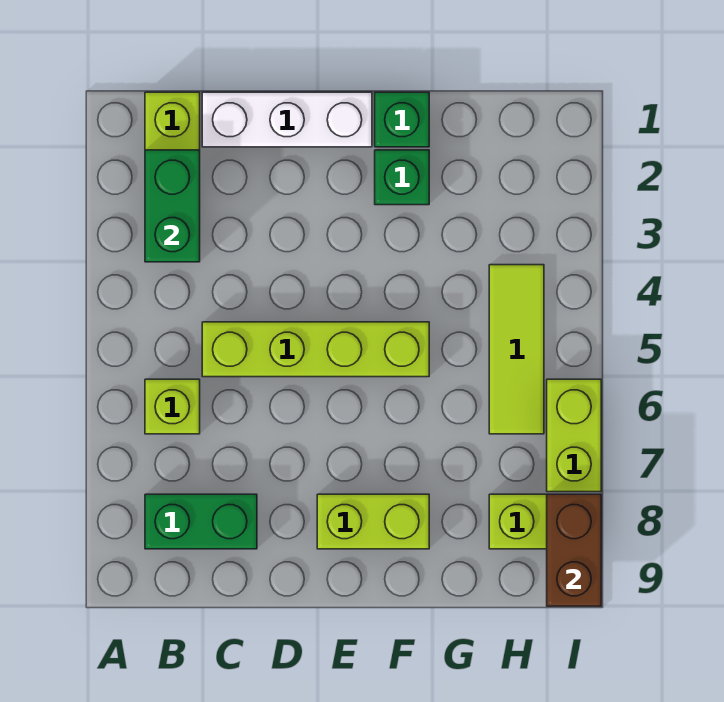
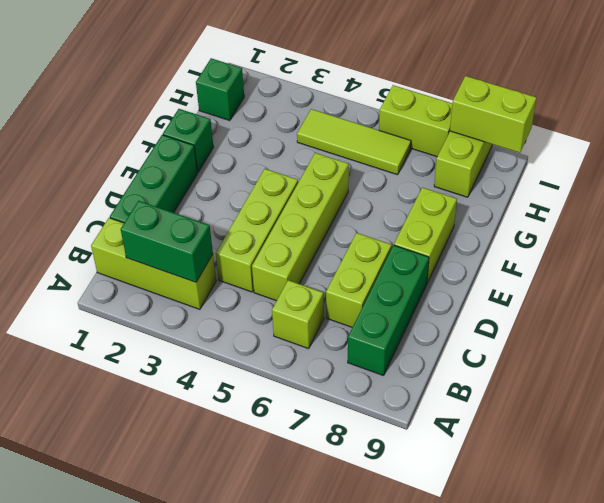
green 1x2 brick [145,494,257,549] -> green 1x3 brick [348,245,429,376]
white 1x3 brick [202,92,372,147] -> green 1x3 brick [110,135,197,223]
none -> lime 1x3 brick [216,169,298,292]
none -> lime 1x2 brick [326,233,392,327]
green 1x1 brick [375,150,429,205] -> green 1x1 brick moved to [196,58,244,121]
brown 1x2 brick [547,494,601,606] -> lime 1x2 brick [450,76,536,153]

